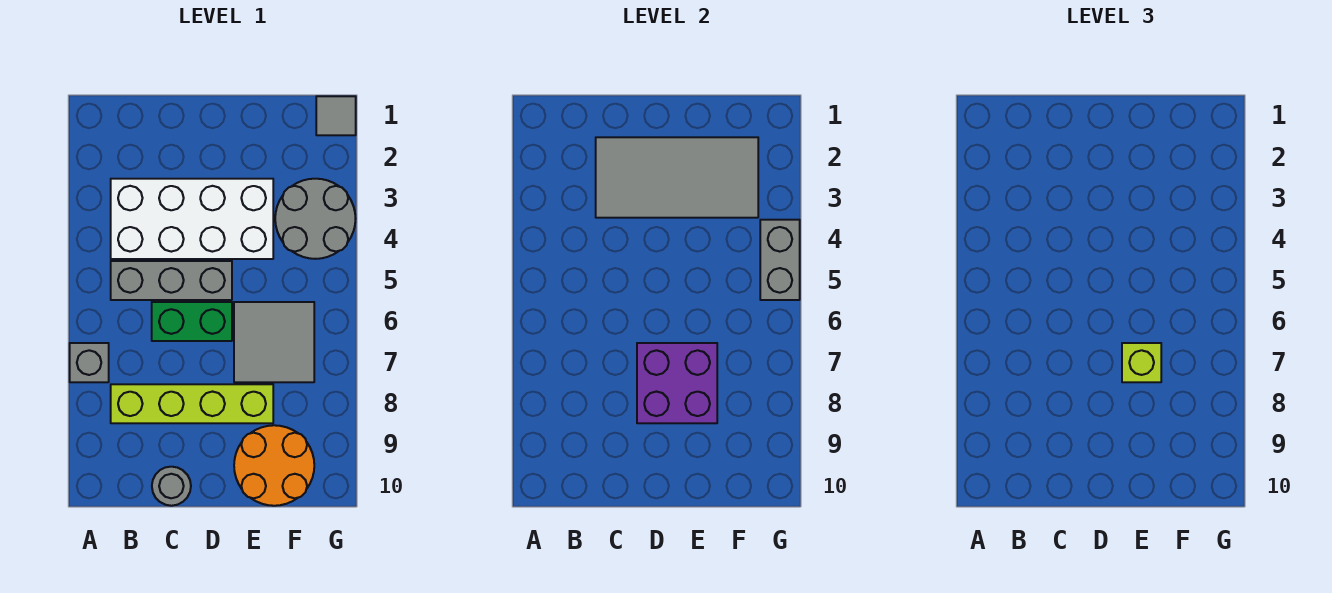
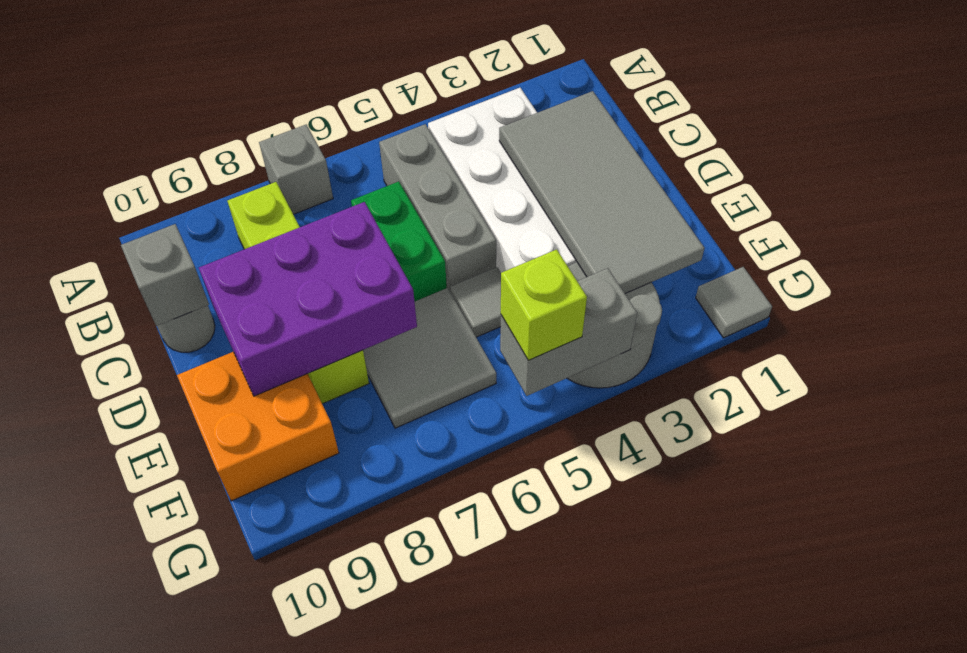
none -> grey 1x1 brick [121,224,209,326]
purple 2x2 brick [637,343,717,423] -> purple 2x3 brick [199,202,417,396]
none -> grey 1x1 tile [450,267,501,337]
lime 1x1 brick [1122,343,1161,382] -> lime 1x1 brick moved to [501,249,587,360]
orange 2x2 round brick [234,425,314,506] -> orange 2x2 brick [177,352,339,501]

